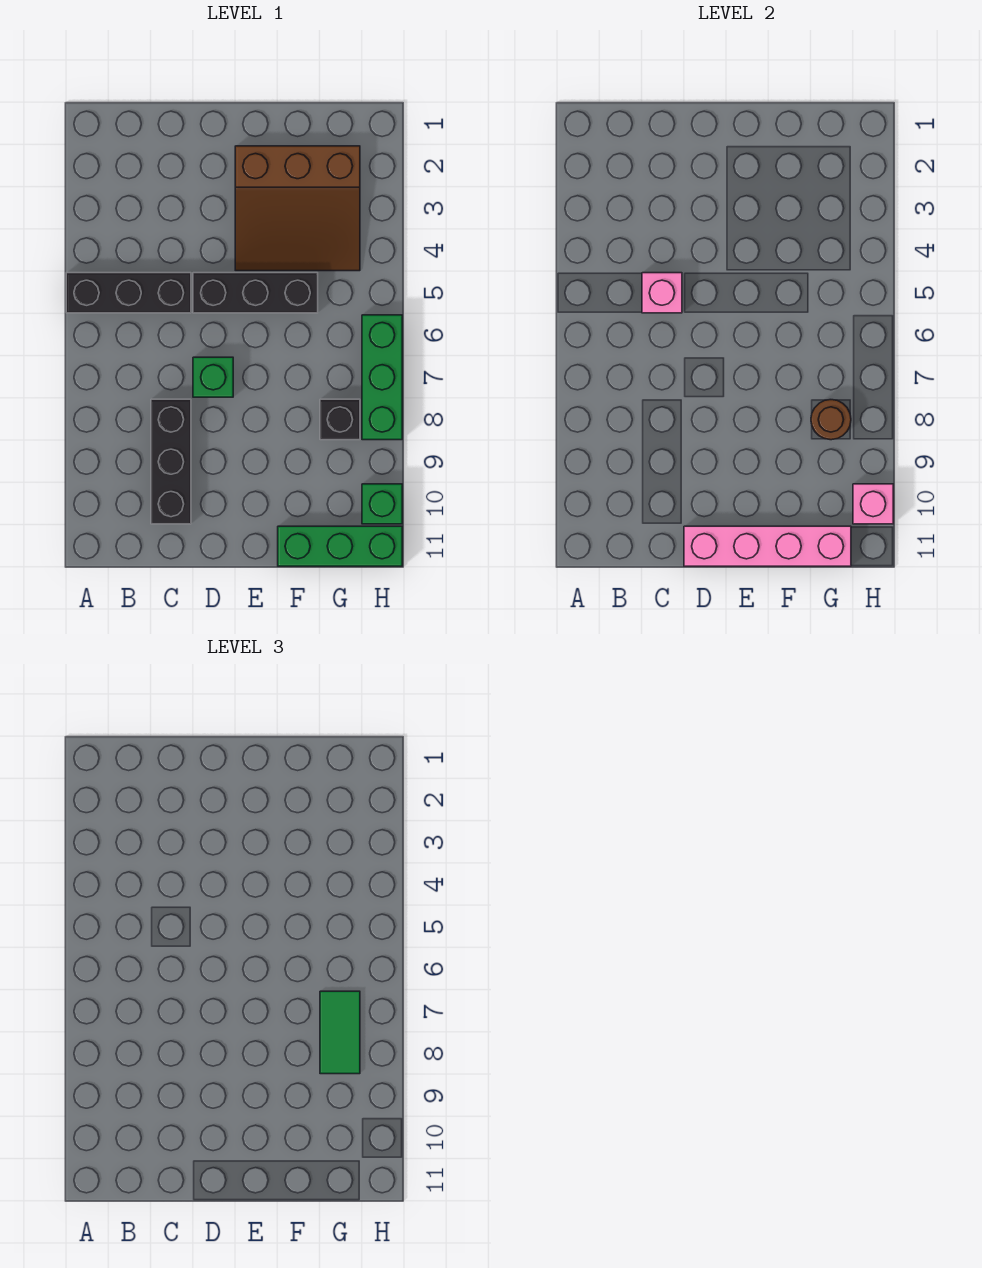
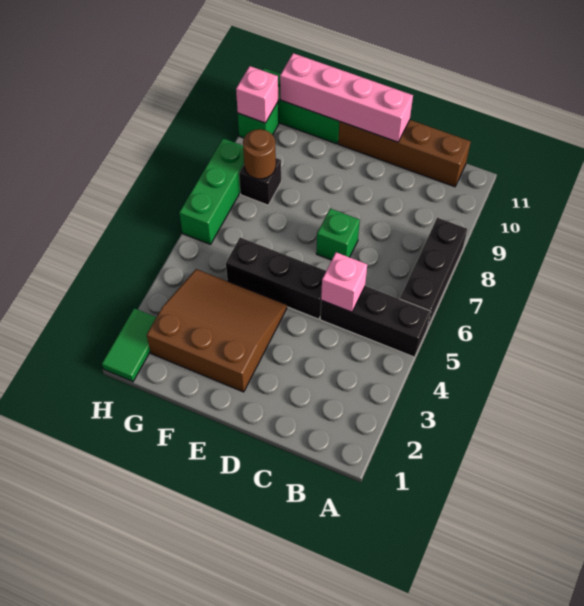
none -> brown 1x4 brick [338,120,471,187]
black 1x3 brick [151,399,191,524] -> black 1x3 brick moved to [400,218,467,328]
green 1x2 tile [320,991,360,1074] -> green 1x2 tile moved to [102,308,156,382]

